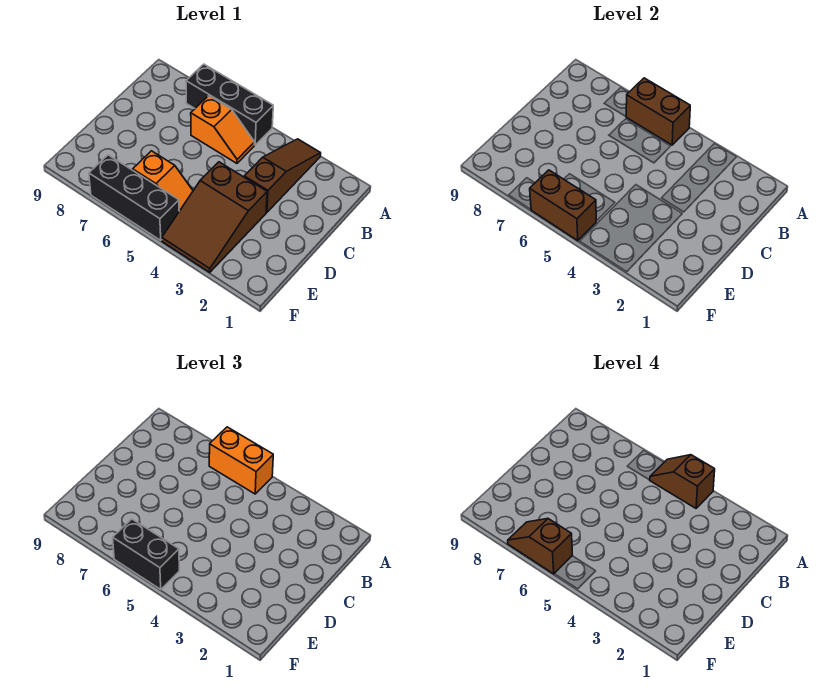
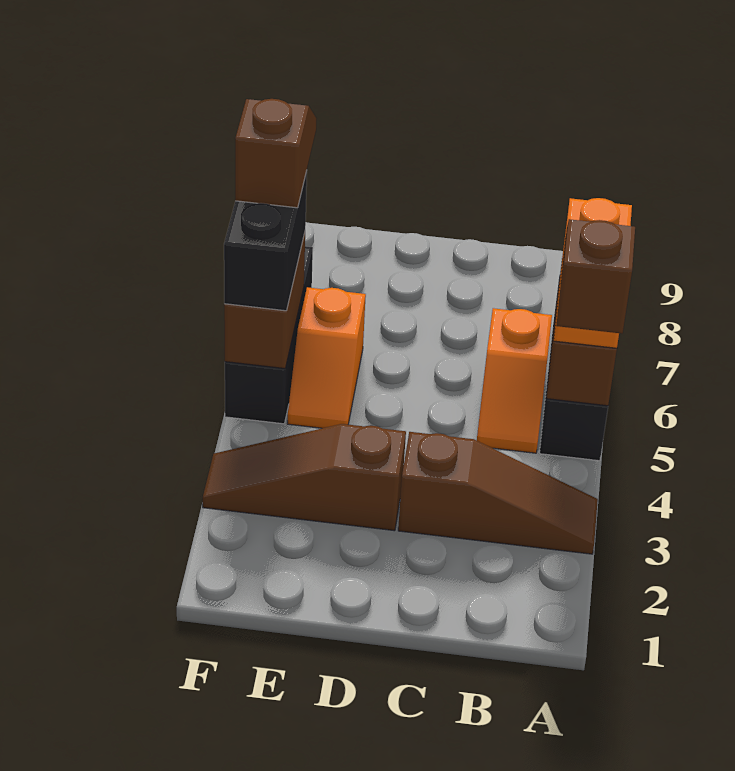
brown 2x3 slope [162,162,267,272] -> brown 1x3 slope [203,424,406,531]

